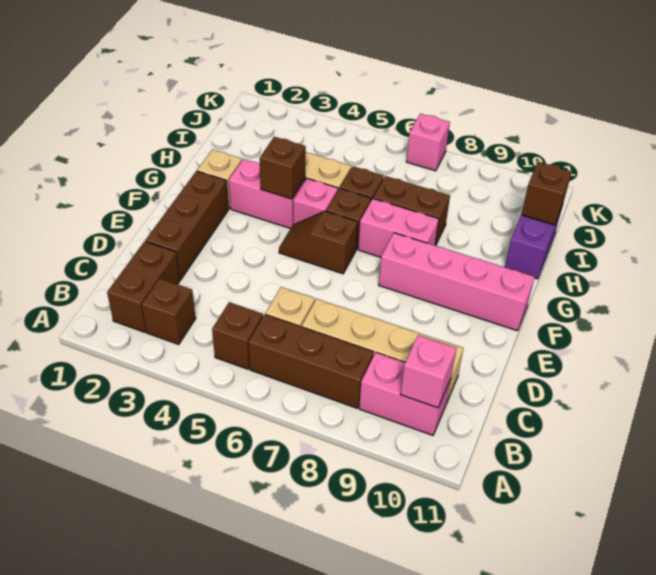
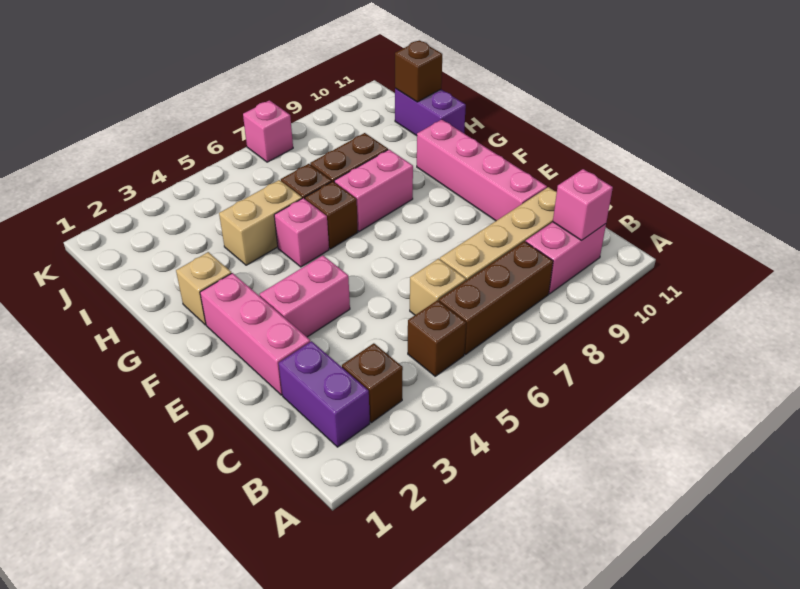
brown 1x2 brick [107,241,180,332] -> purple 1x2 brick [279,341,370,447]
brown 1x3 brick [145,171,228,280] -> pink 1x3 brick [200,273,310,395]
brown 1x2 slope [279,211,358,274] -> none
pink 1x4 brick [379,233,535,331] -> pink 1x4 brick turned to [417,120,547,221]
pink 1x2 brick [229,159,305,229] -> pink 1x2 brick moved to [260,256,350,337]
brown 1x1 brick [260,137,306,199] -> none

